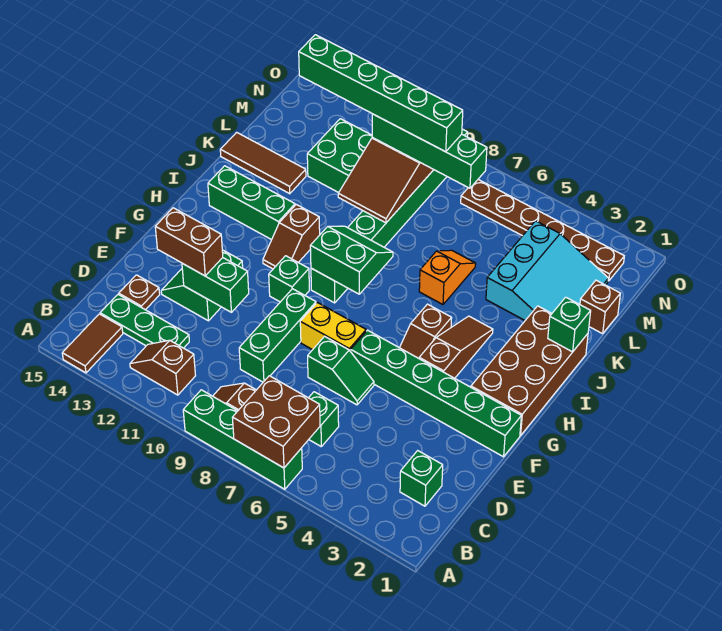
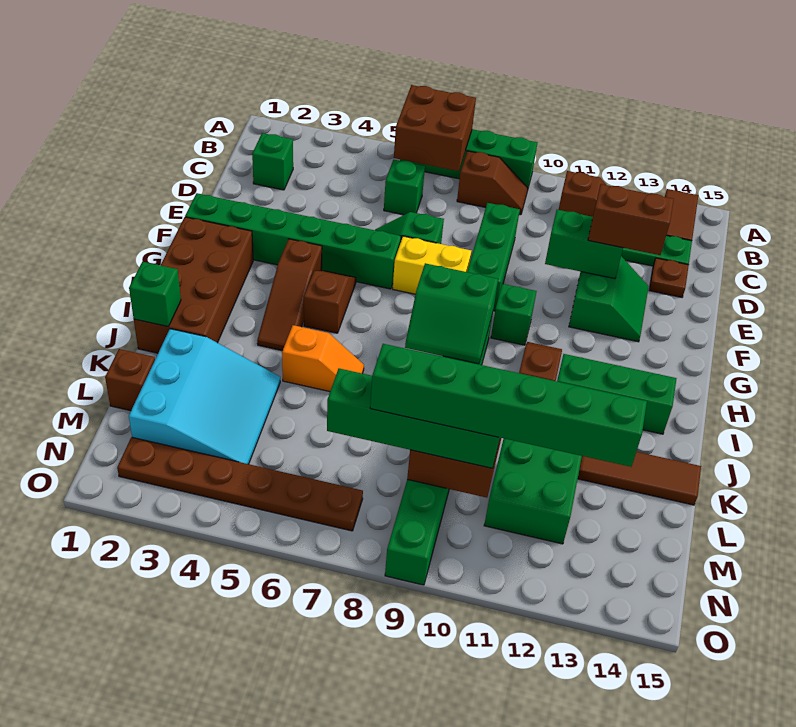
orange 1x2 slope [419,250,476,305] -> orange 1x2 slope turned to [282,325,364,392]
cyan 3x3 slope [486,221,608,320] -> cyan 3x3 slope turned to [129,329,280,464]

